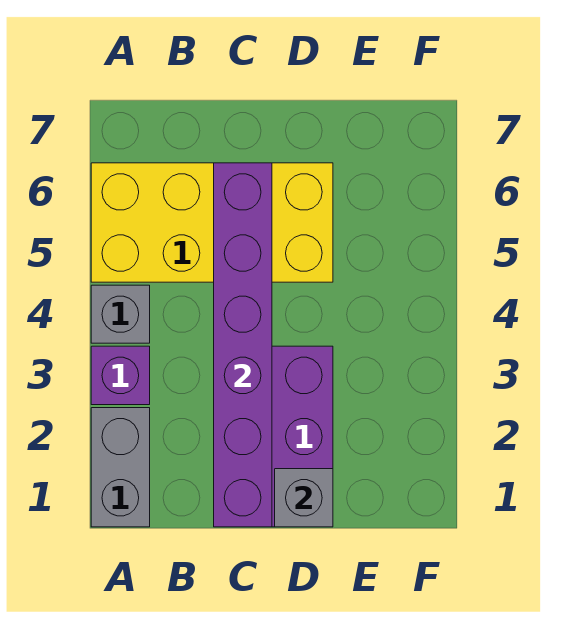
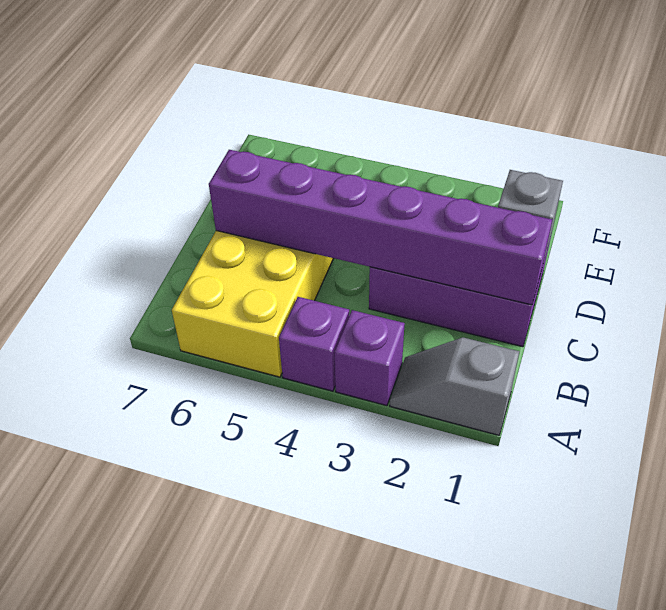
grey 1x2 brick [91,408,150,527] -> grey 1x2 slope [390,338,519,435]
grey 1x1 brick [91,285,150,343] -> purple 1x1 brick [279,297,349,391]

